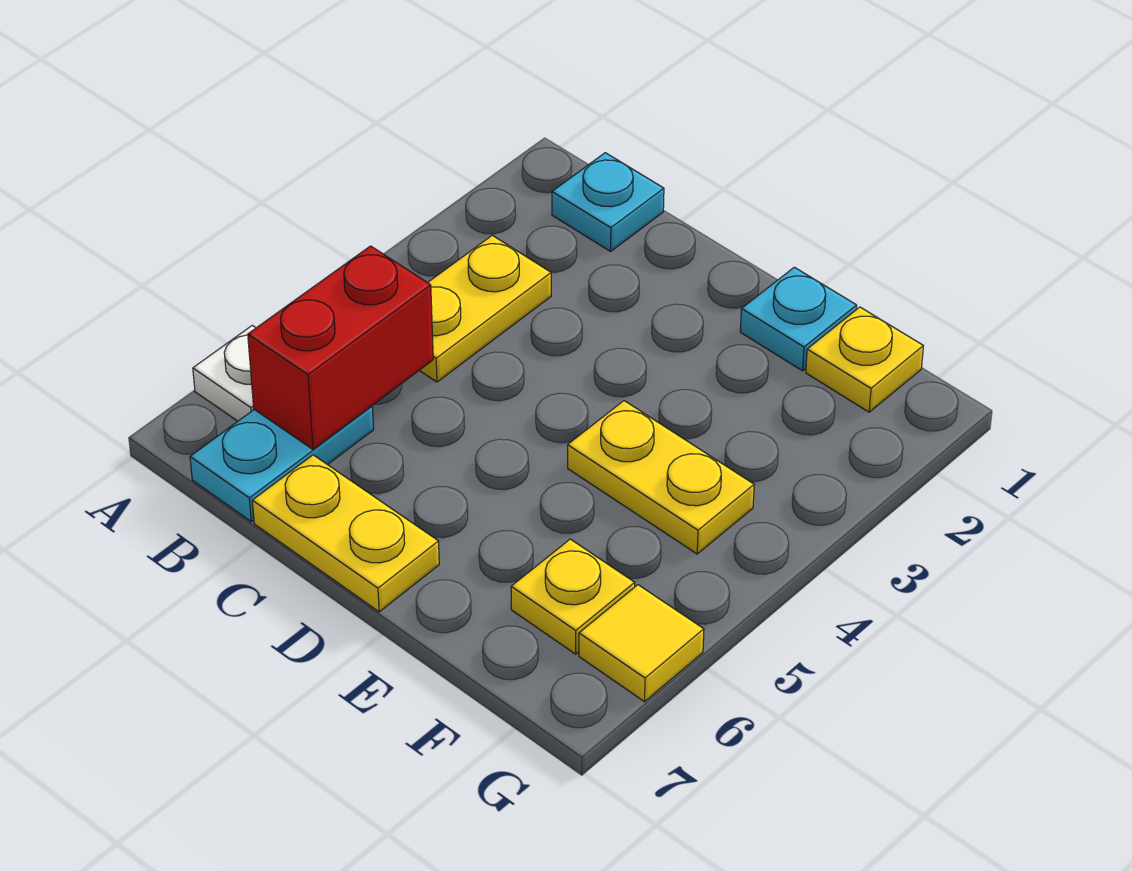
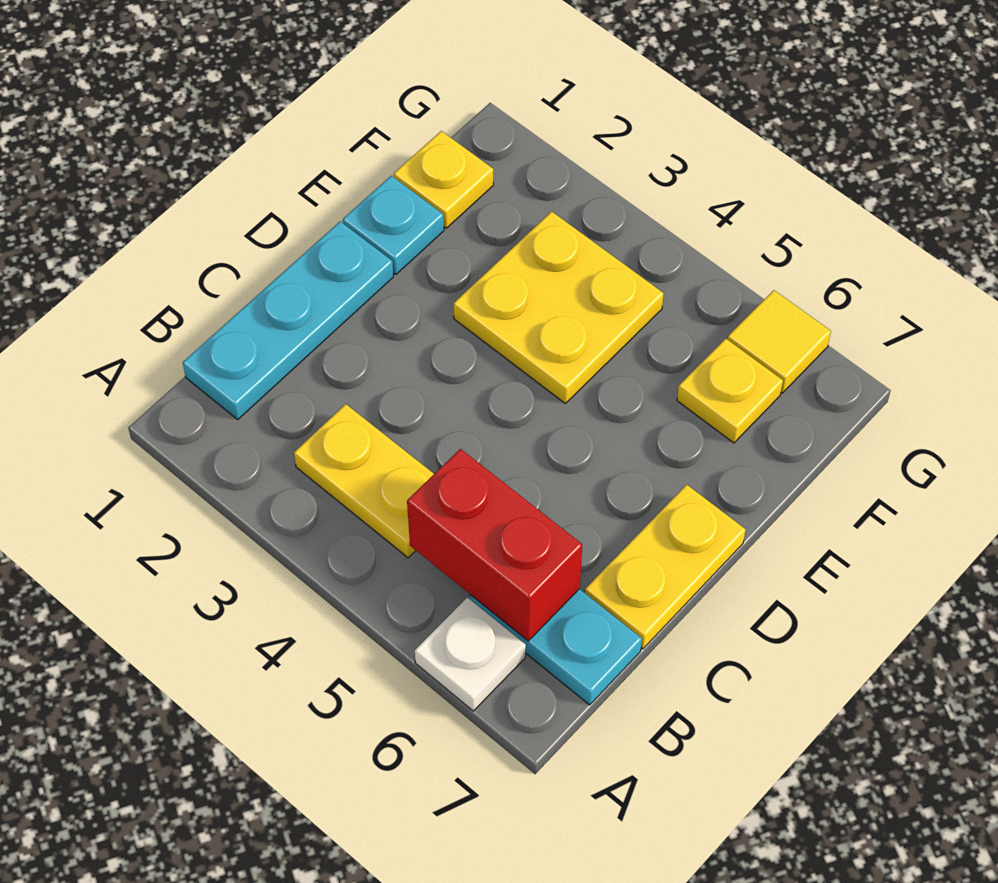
cyan 1x1 plate [552,153,664,251] -> cyan 1x3 plate [183,222,393,419]
yellow 1x2 plate [568,401,754,554] -> yellow 2x2 plate [454,212,664,403]

